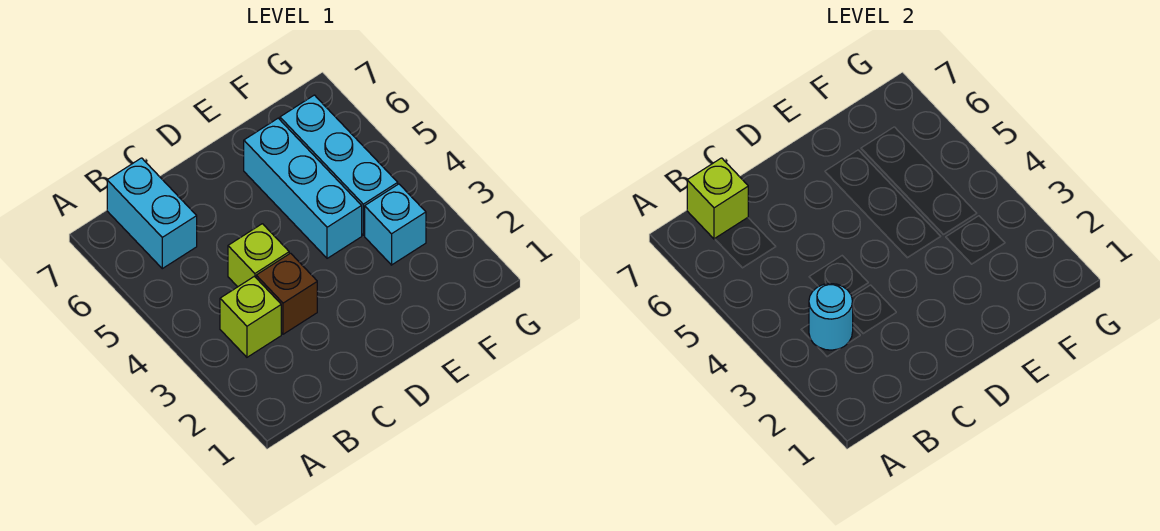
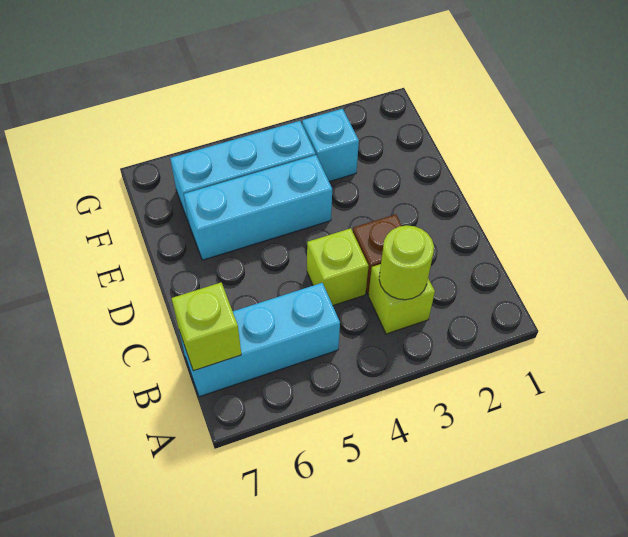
cyan 1x1 round brick [809,284,853,350] -> lime 1x1 round brick [379,225,434,300]
cyan 1x2 brick [107,158,197,269] -> cyan 1x3 brick [179,283,340,397]

